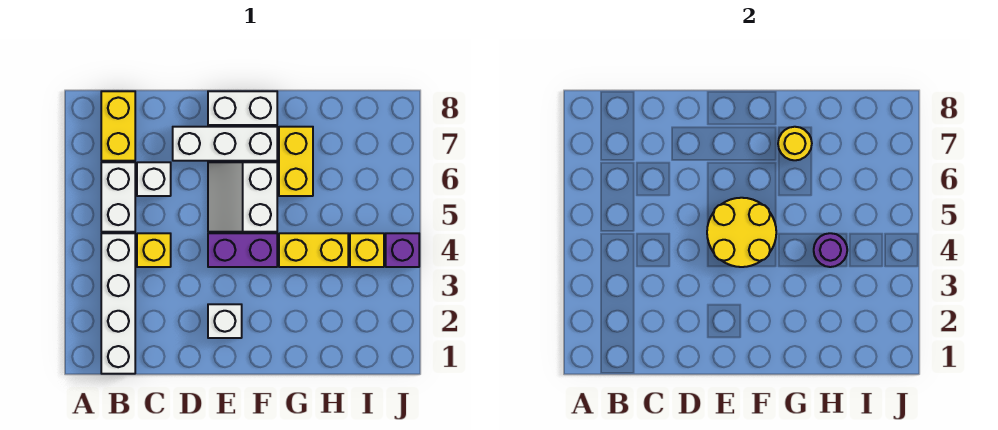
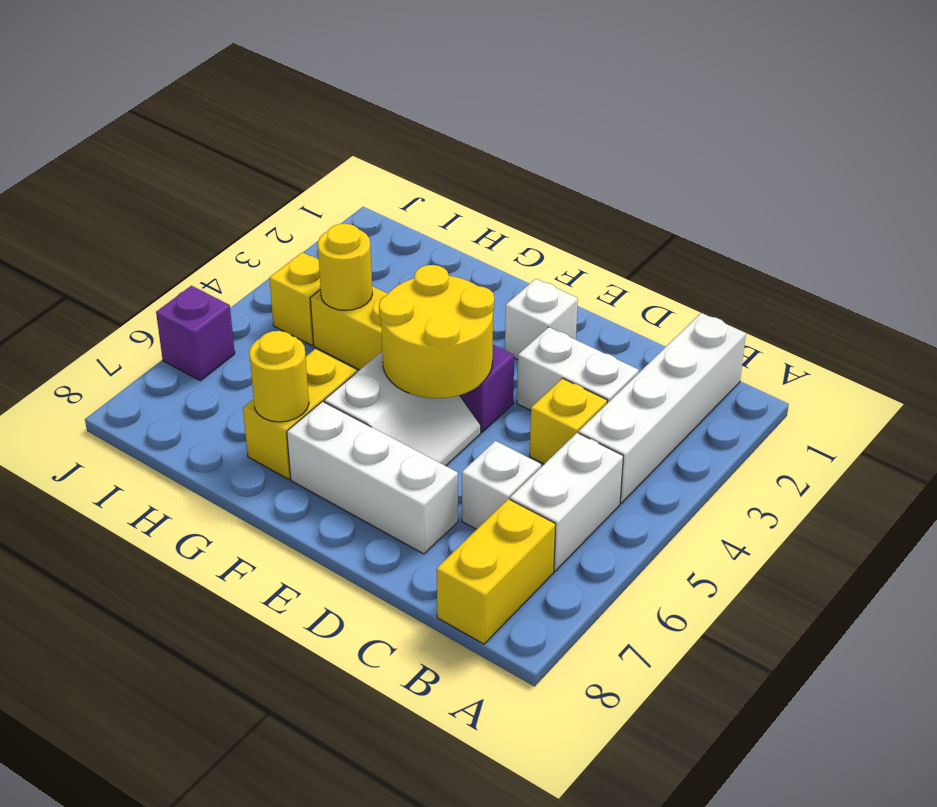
white 1x2 brick [208,91,277,125] -> white 1x2 brick moved to [517,327,639,410]
purple 1x1 round brick [814,233,847,267] -> yellow 1x1 round brick [318,224,372,310]
purple 1x1 brick [386,233,419,267] -> purple 1x1 brick moved to [156,286,235,381]

